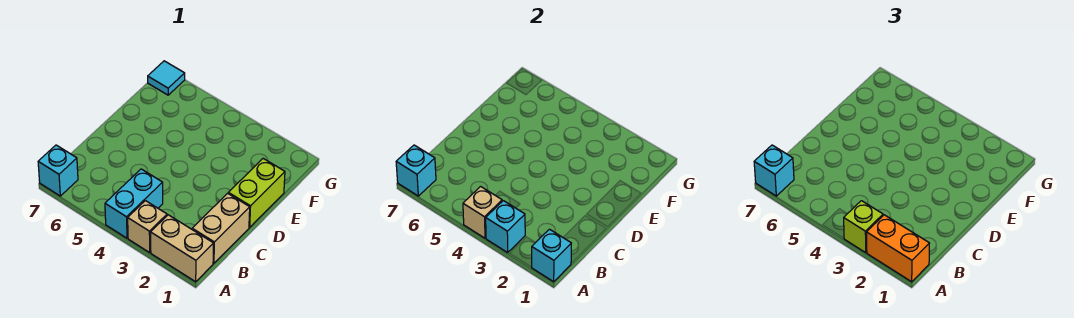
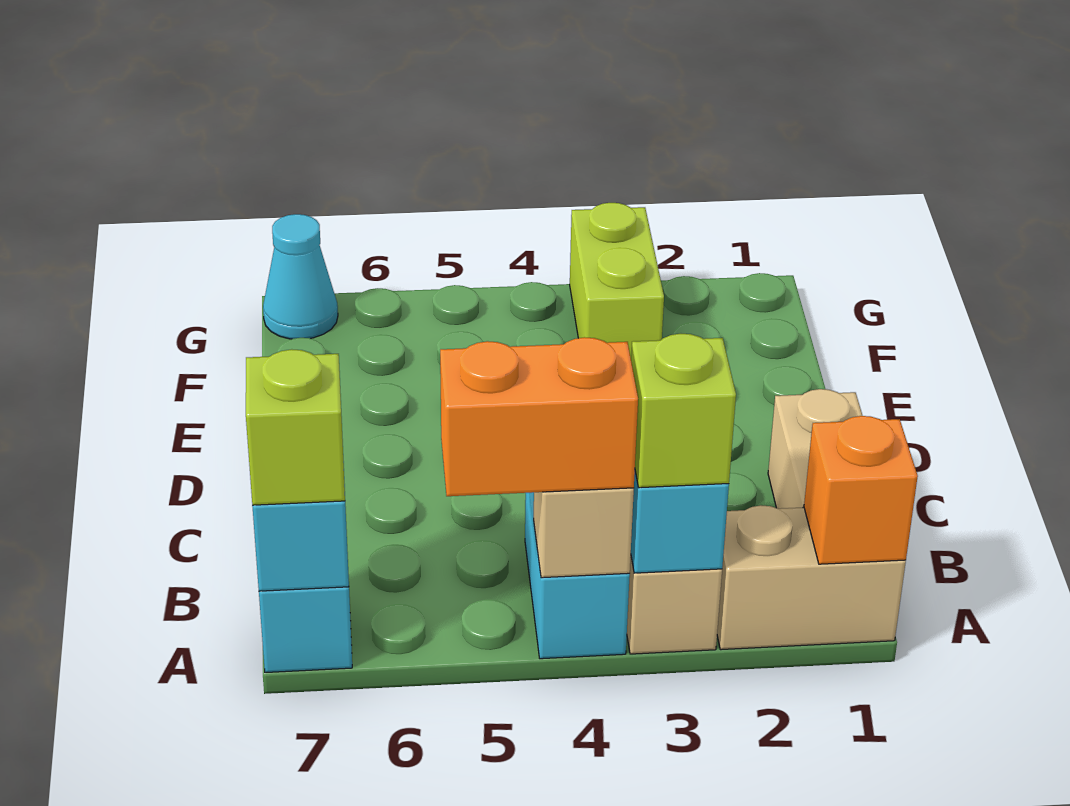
cyan 1x1 brick [532,229,571,282] -> orange 1x1 brick [804,416,918,564]
orange 1x2 brick [867,215,929,282] -> orange 1x2 brick moved to [440,337,638,496]
cyan 1x1 brick [754,145,794,196] -> lime 1x1 brick [246,349,345,505]
lime 1x2 brick [228,159,285,227] -> lime 1x2 brick moved to [570,203,664,357]
cyan 1x1 tile [148,61,185,95] -> cyan 1x1 cone [263,214,338,339]

